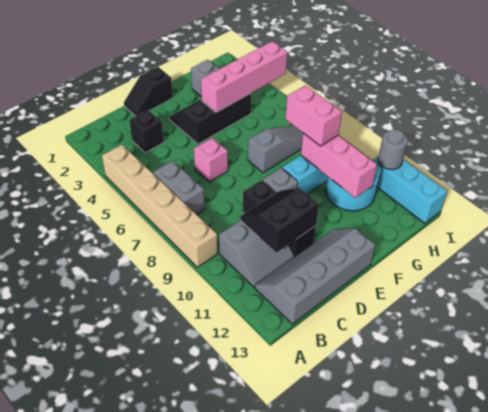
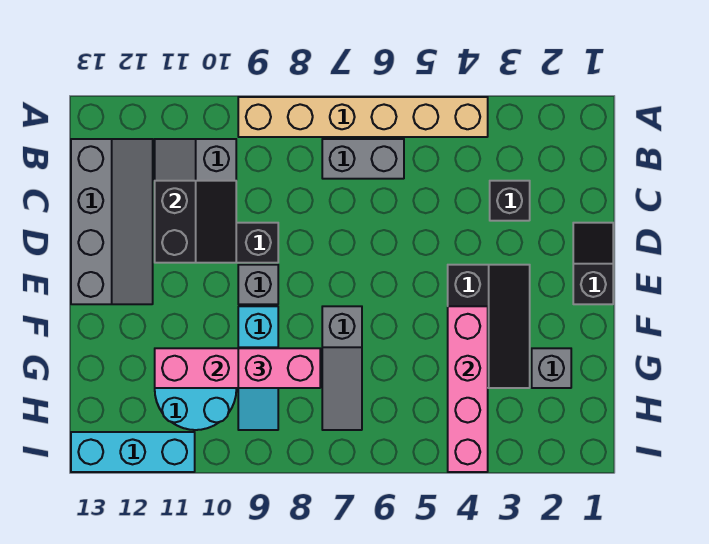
pink 1x1 brick [194,138,228,182] -> none
grey 1x1 round brick [378,130,408,170] -> none

